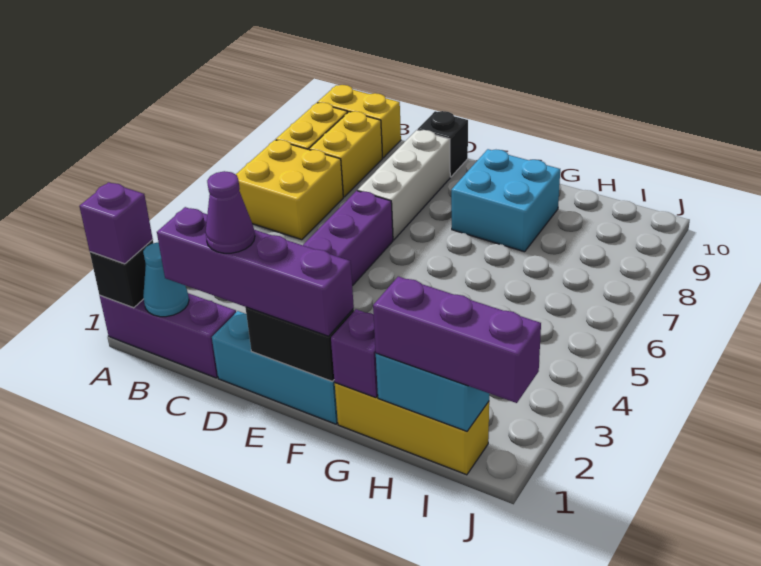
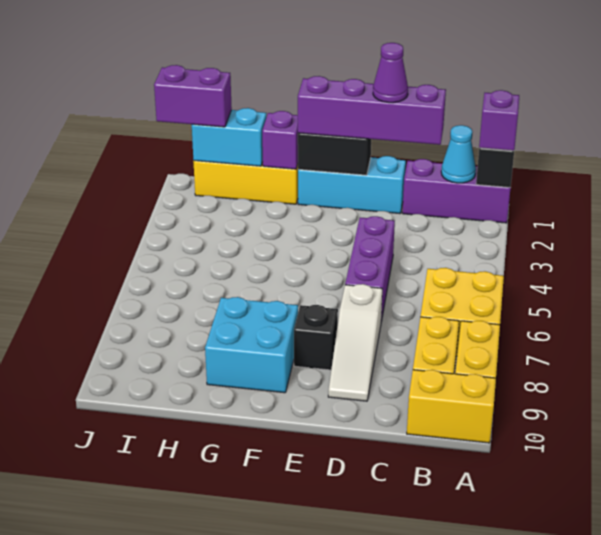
white 1x3 brick [358,130,450,240] -> white 1x3 slope [328,284,382,401]
black 1x1 brick [418,111,468,177] -> black 1x1 brick moved to [294,305,338,370]
purple 1x3 brick [373,277,541,403] -> purple 1x2 brick [154,65,232,127]

